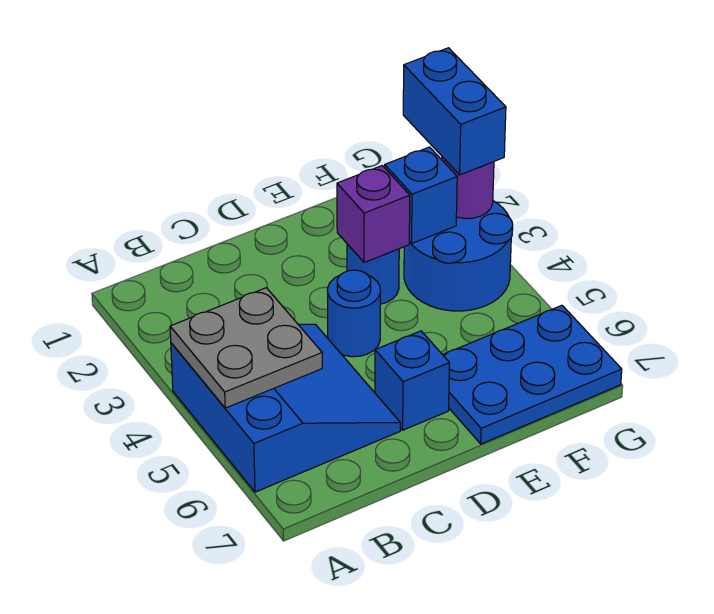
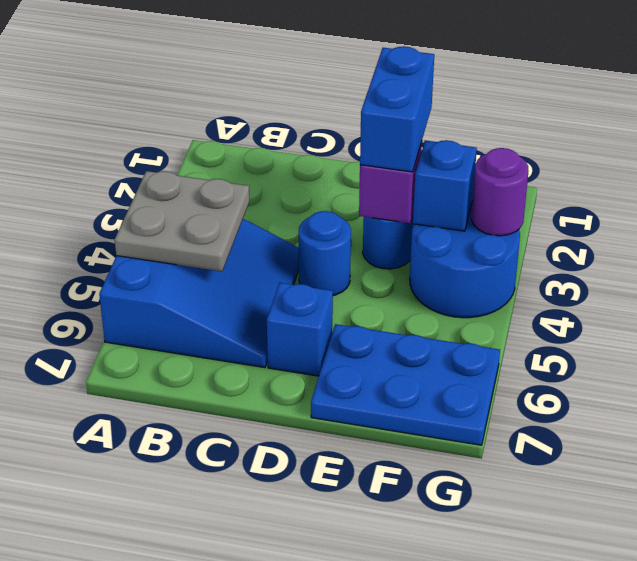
blue 1x2 brick [403,48,506,175] -> blue 1x2 brick moved to [360,46,434,172]

